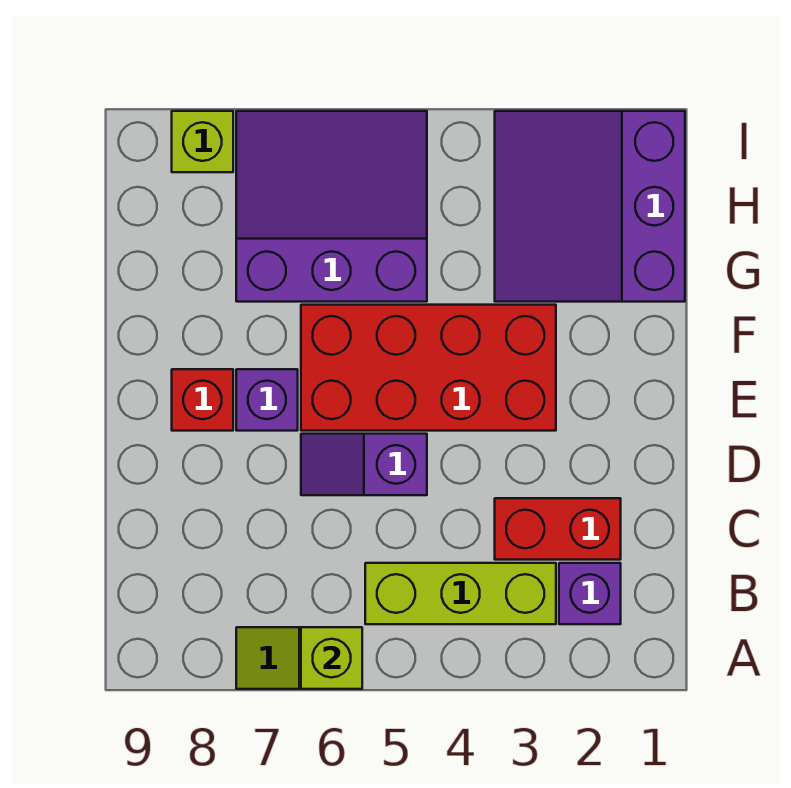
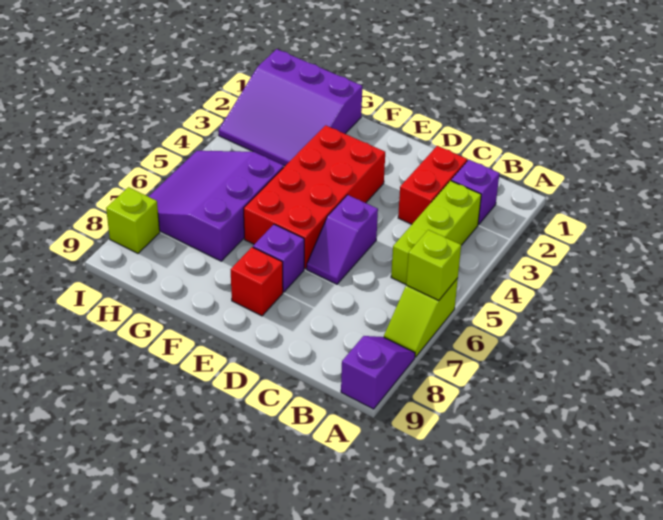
none -> purple 1x2 slope [341,336,415,409]

